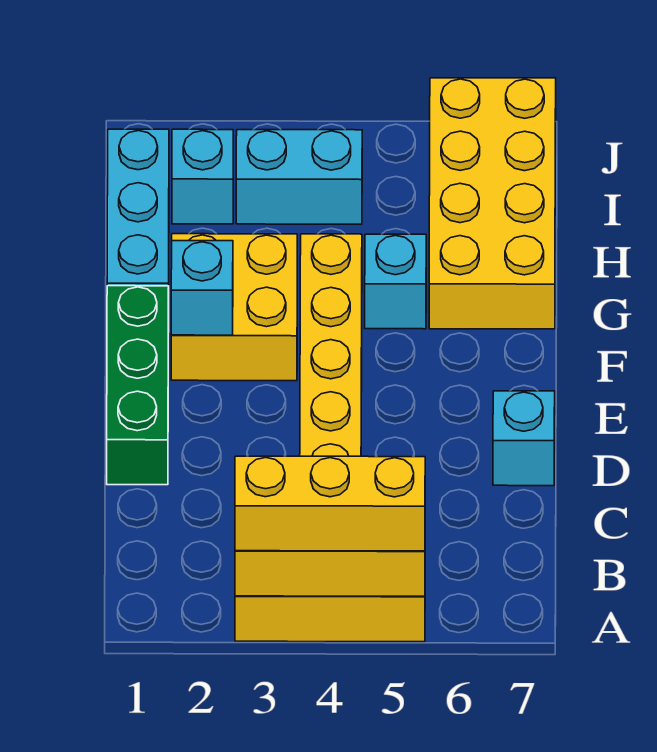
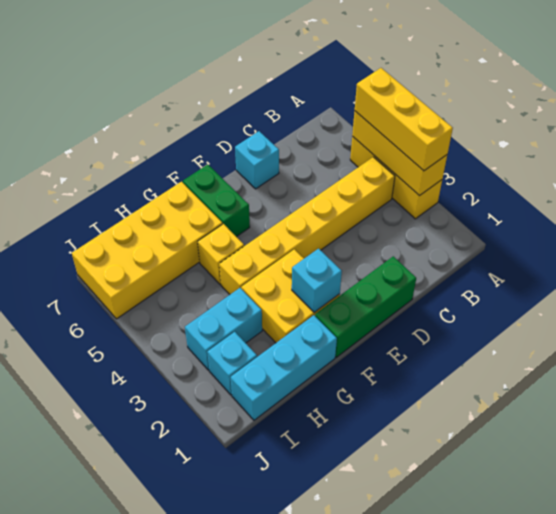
none -> green 1x2 brick [183,165,250,237]
cyan 1x1 brick [365,234,426,329] -> yellow 1x1 brick [198,224,244,284]
cyan 1x2 brick [236,130,362,224] -> cyan 1x2 brick turned to [185,288,262,370]

